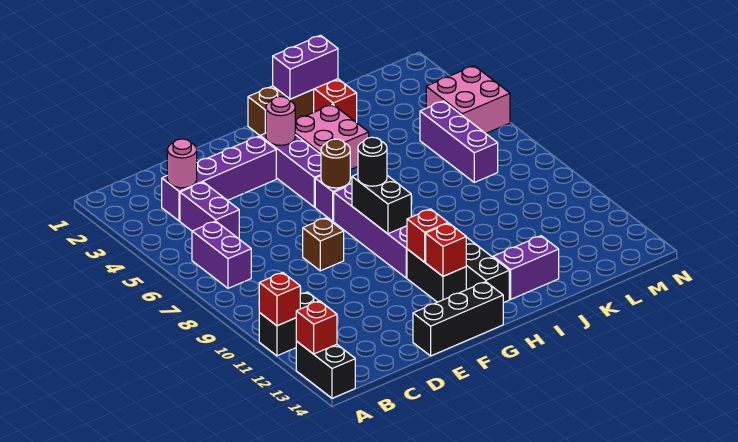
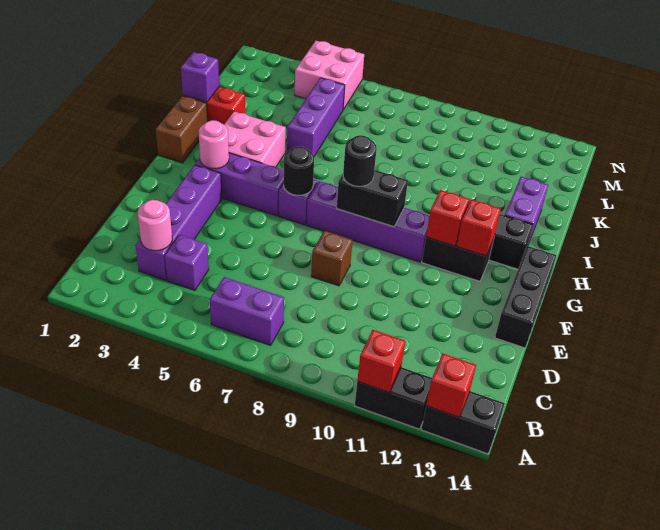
black 1x2 brick [259,292,319,356] -> black 1x2 brick turned to [355,367,432,429]
purple 1x2 brick [180,182,239,239] -> purple 1x1 brick [165,235,209,290]
brown 1x1 round brick [321,139,350,188] -> black 1x1 round brick [284,147,314,195]
purple 1x2 brick [273,35,338,99] -> purple 1x1 brick [181,52,219,102]
purple 1x3 brick [420,101,498,182] -> purple 1x3 brick turned to [287,78,345,156]

